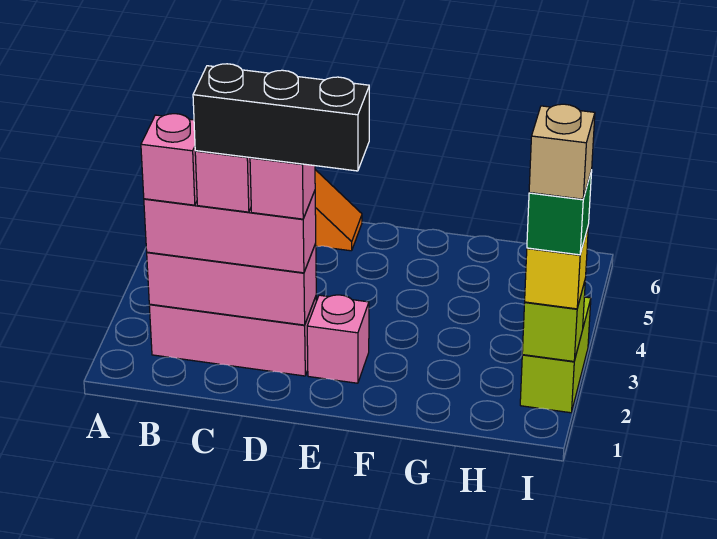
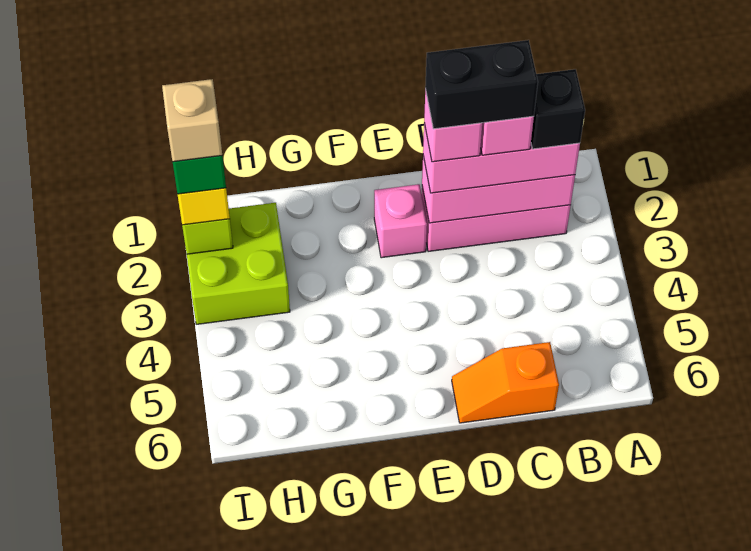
pink 1x1 brick [141,114,197,205] -> black 1x1 brick [531,69,585,149]
black 1x3 brick [193,64,369,171] -> black 1x2 brick [425,40,538,129]
lime 1x2 brick [520,297,591,413] -> lime 2x2 brick [187,203,290,324]

